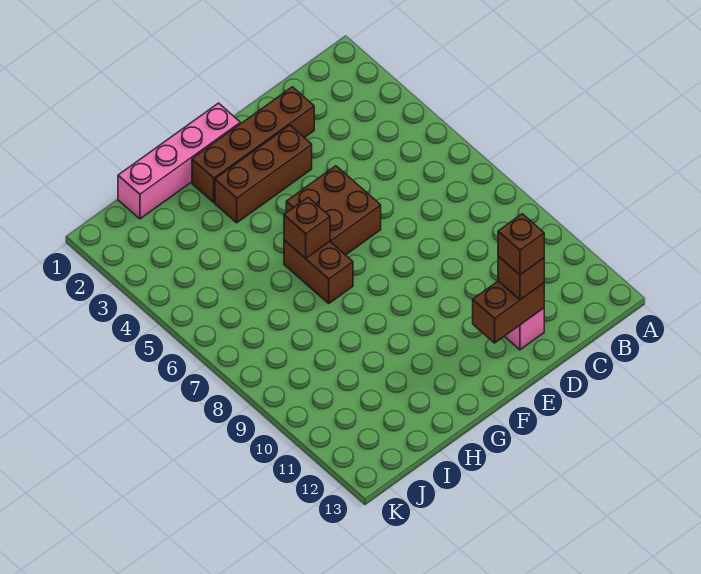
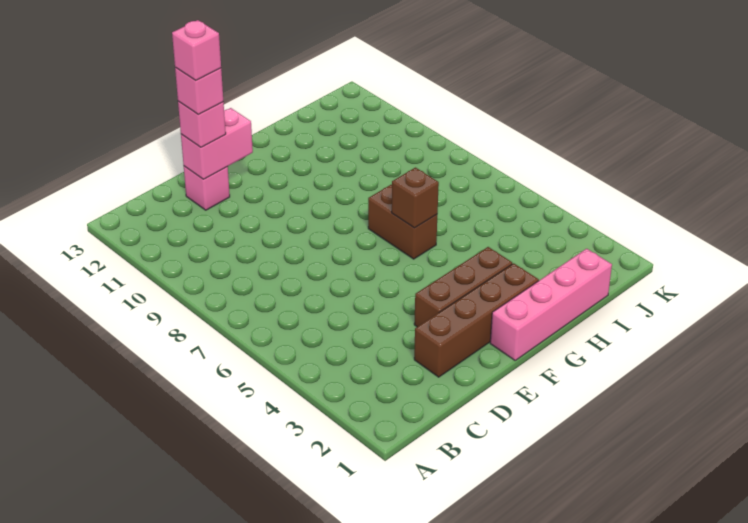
brown 1x2 brick [473,281,544,343] -> pink 1x2 brick [181,108,253,179]
brown 1x1 brick [498,256,544,300] -> pink 1x1 brick [178,101,226,147]
brown 1x1 brick [498,214,544,275] -> pink 1x1 brick [175,67,223,115]
none -> pink 1x1 brick [172,20,221,80]
brown 2x2 brick [286,166,381,255] -> none

